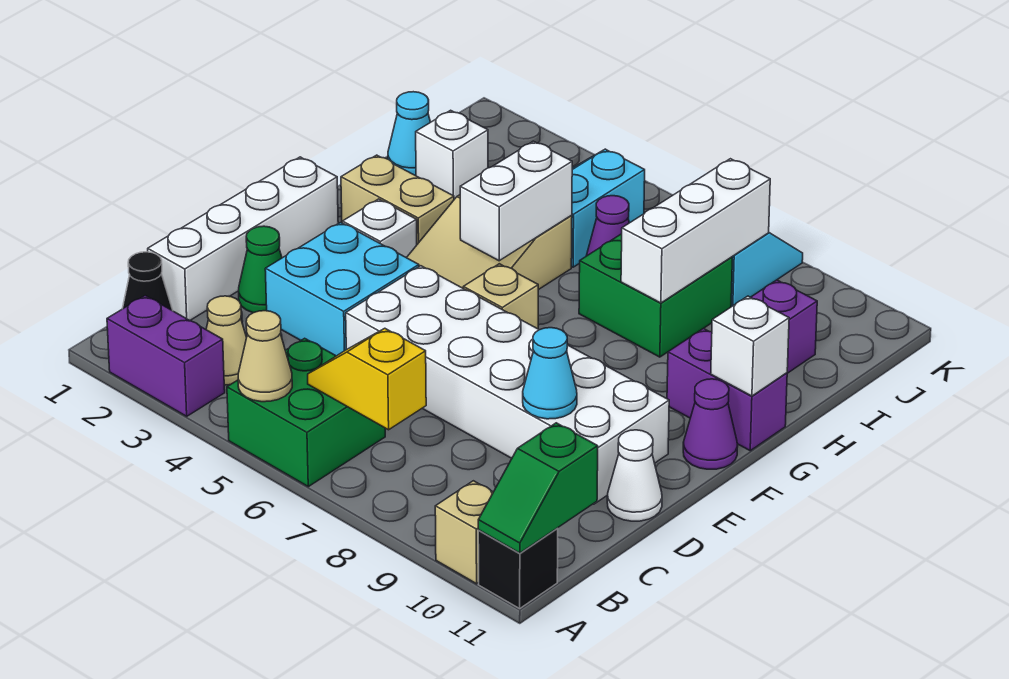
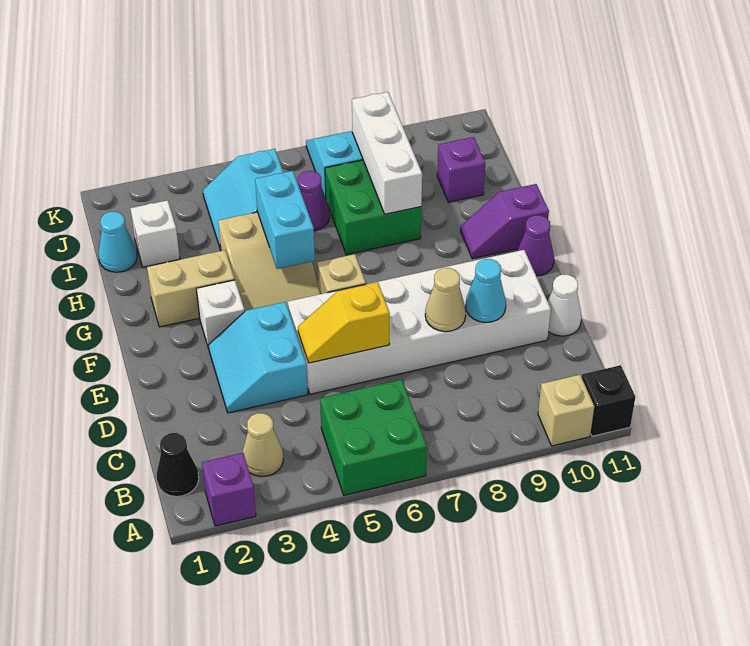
purple 1x2 brick [107,296,225,416] -> purple 1x1 brick [202,453,256,526]
tan 1x1 cone [238,311,292,402] -> tan 1x1 cone moved to [425,268,466,332]
green 1x2 slope [478,423,598,553] -> none
yellow 1x2 slope [308,328,426,430] -> yellow 1x2 slope moved to [298,282,390,363]
white 1x4 brick [148,157,338,320] -> none
green 1x1 cone [239,226,282,313] -> none
cyan 2x2 brick [265,222,419,356] -> cyan 2x2 slope [208,302,308,413]
white 1x2 brick [460,141,572,261] -> cyan 1x2 brick [255,171,315,269]
purple 1x2 brick [667,328,787,451] -> purple 1x2 slope [461,184,549,259]
white 1x1 brick [711,296,789,396] -> none

